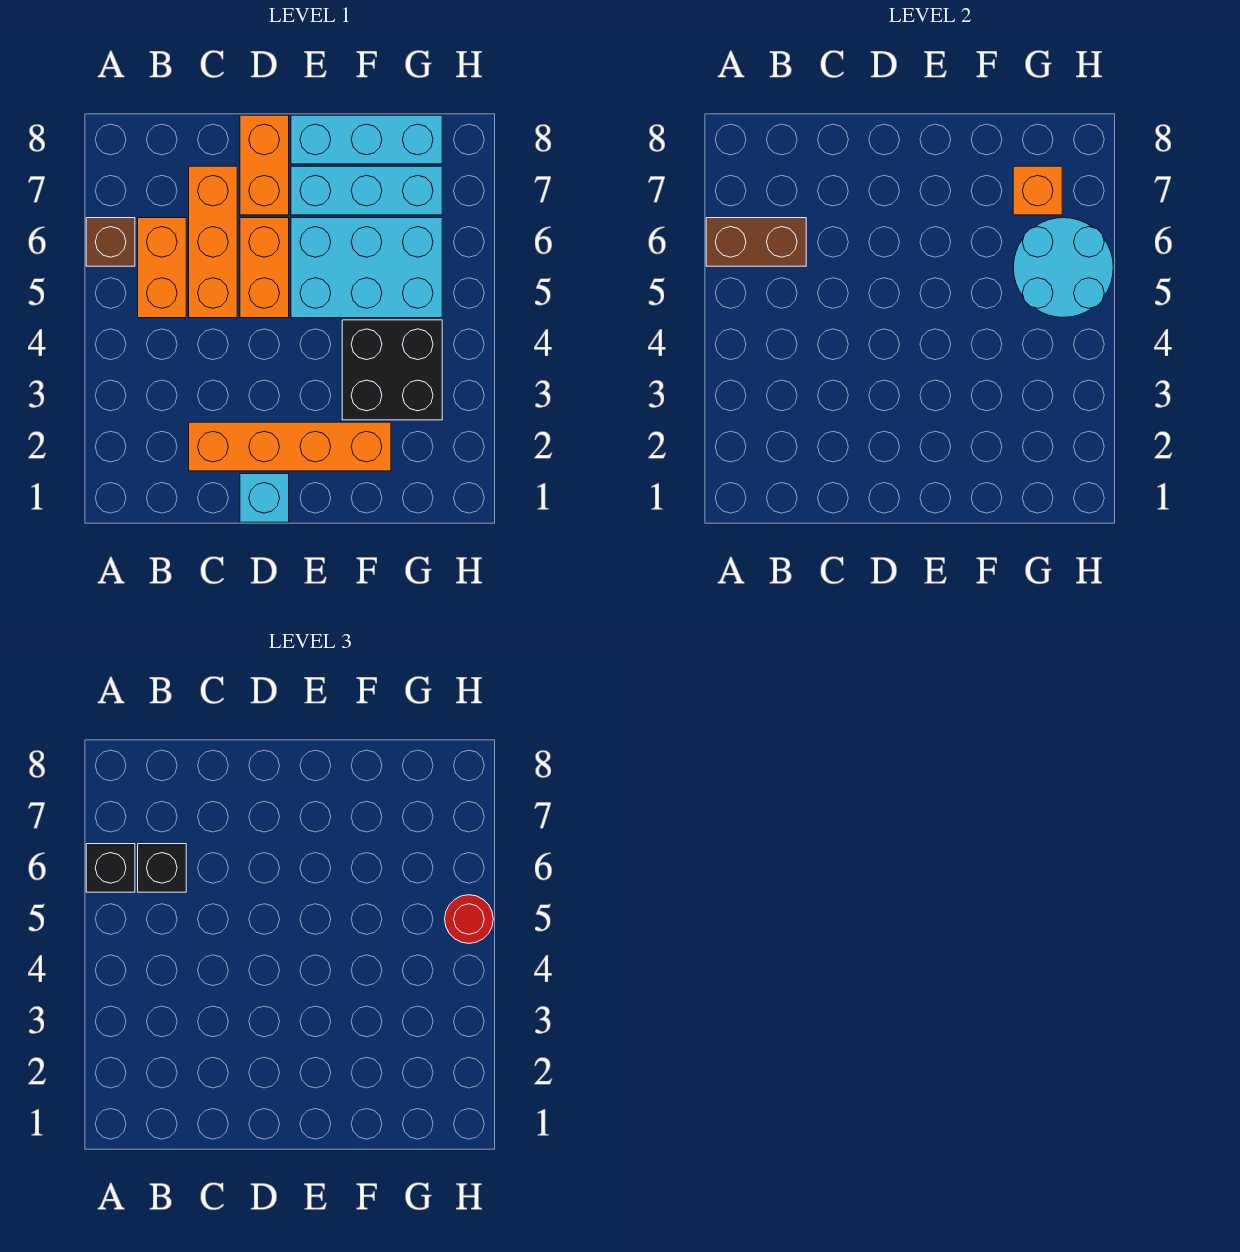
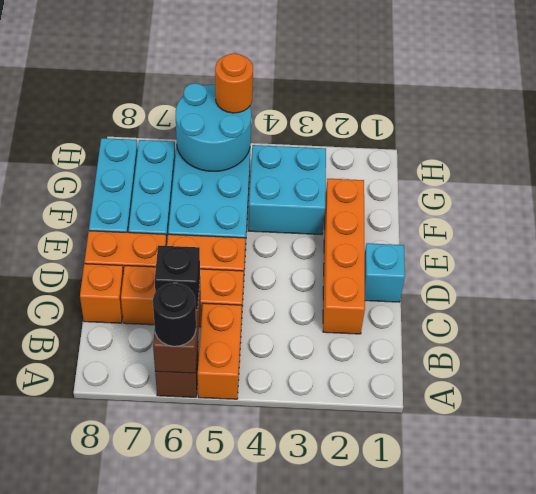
black 1x1 brick [86,844,135,892] -> black 1x1 round brick [153,283,196,346]
orange 1x2 brick [138,218,186,318] -> orange 1x2 brick turned to [198,303,242,399]
black 2x2 brick [342,320,442,420] -> cyan 2x2 brick [248,145,326,235]
orange 1x1 brick [1013,166,1062,215] -> orange 1x1 brick moved to [80,264,124,323]
red 1x1 round brick [445,895,493,943] -> orange 1x1 round brick [215,53,253,113]

